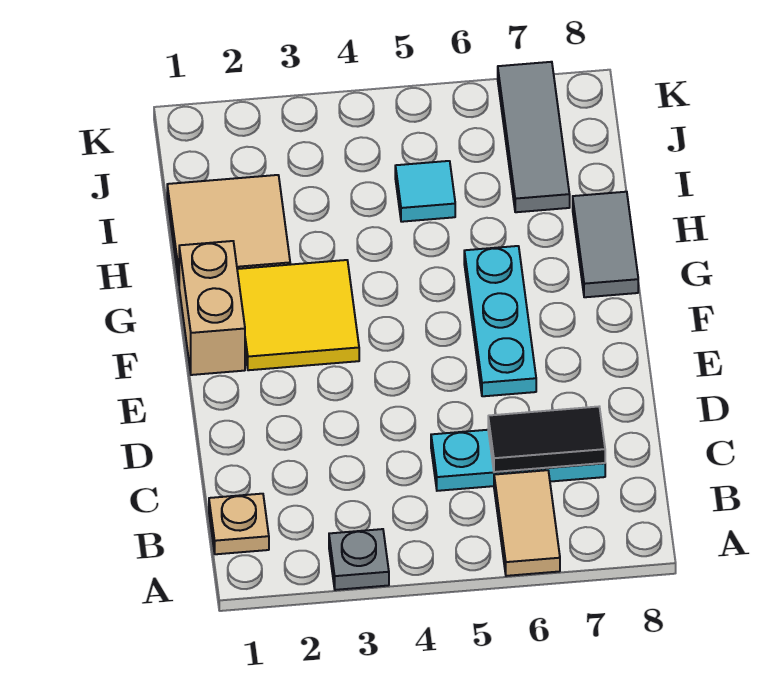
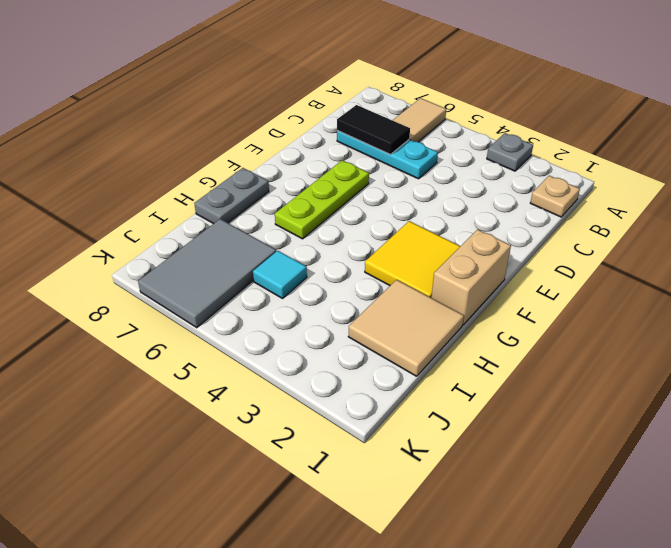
cyan 1x3 plate [464,246,536,396] -> lime 1x3 plate [275,160,369,239]
grey 1x2 tile [573,192,638,297] -> grey 1x2 plate [194,168,269,224]
grey 1x3 tile [498,62,570,212] -> grey 2x3 tile [138,219,276,328]

